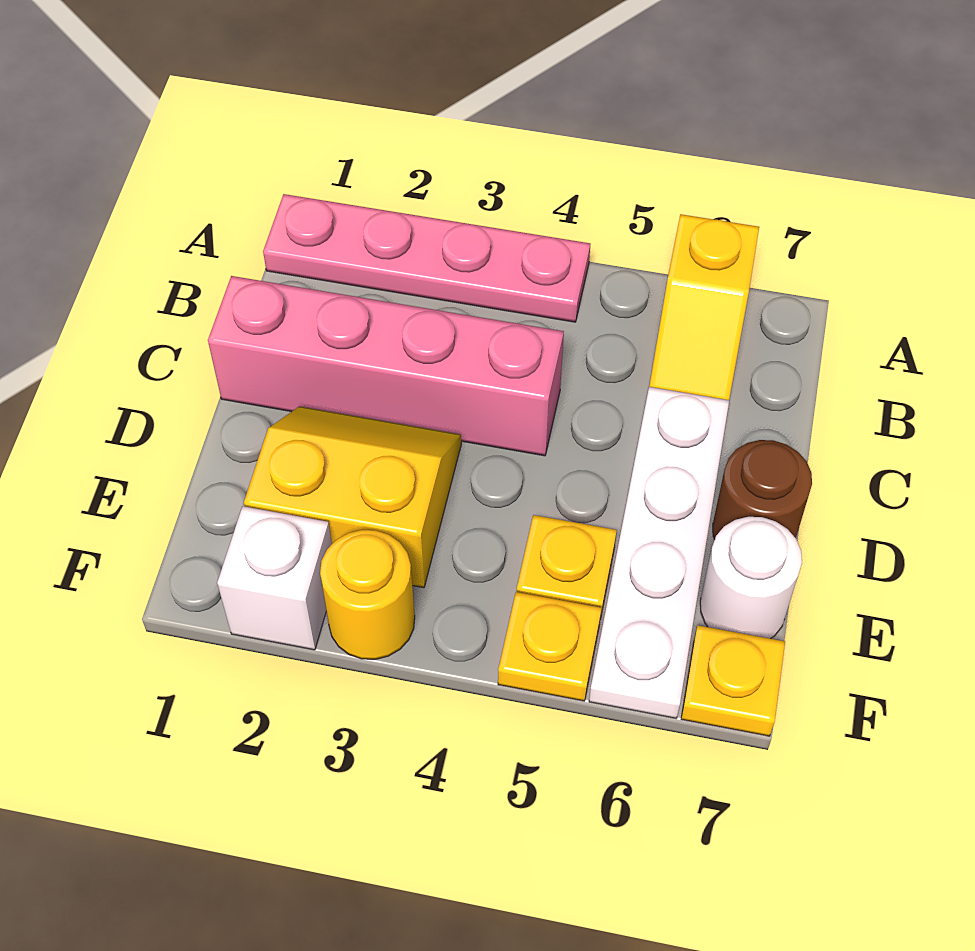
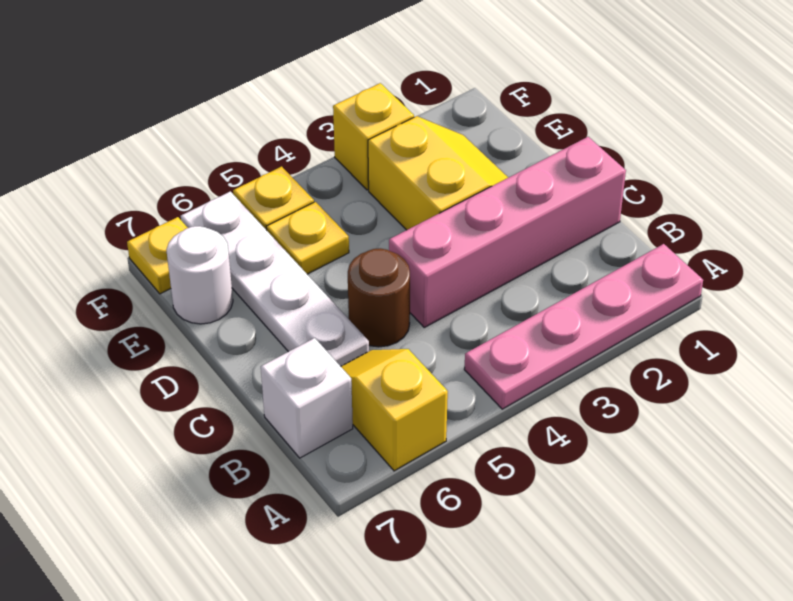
yellow 2x2 slope [244,406,461,588] -> yellow 2x2 slope turned to [368,116,508,230]
brown 1x1 round brick [713,440,812,540] -> brown 1x1 round brick moved to [348,248,410,347]
white 1x1 brick [217,506,332,650] -> white 1x1 brick moved to [261,338,353,458]
yellow 1x1 round brick [320,530,415,659] -> yellow 1x1 brick [333,83,414,190]

